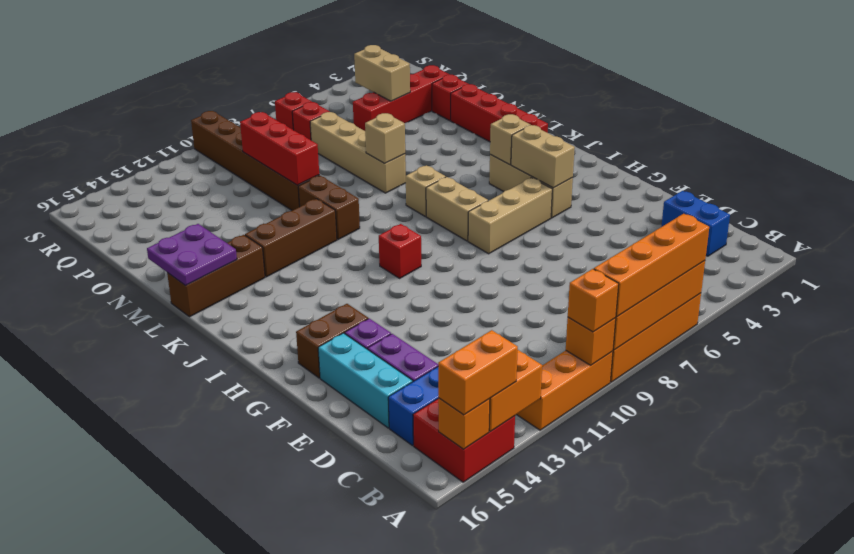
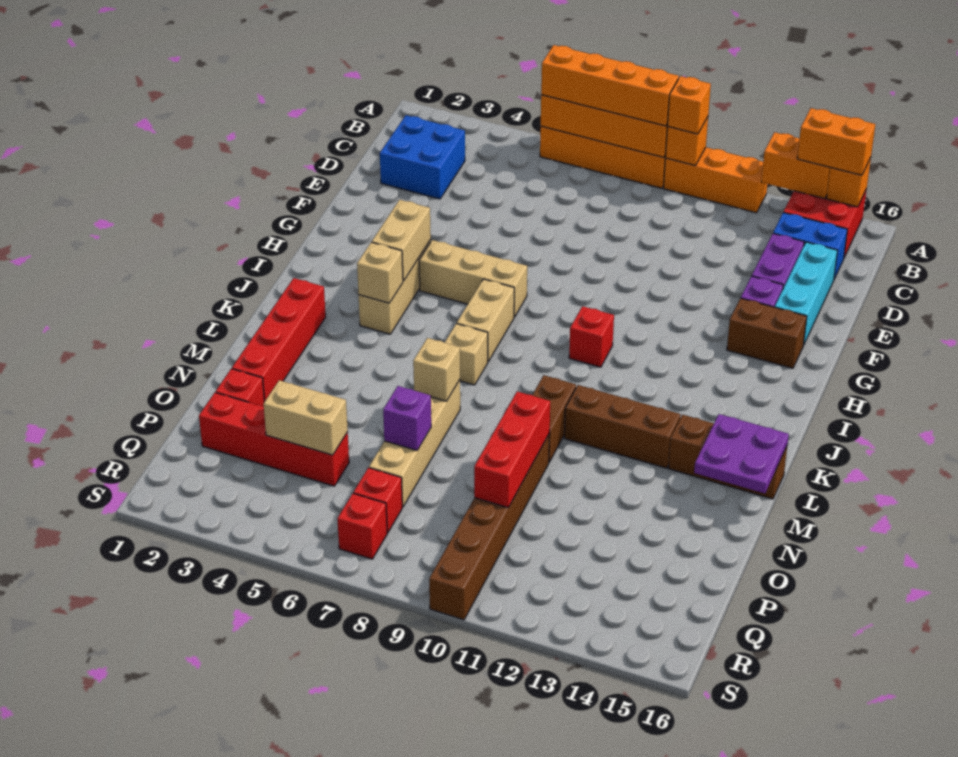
blue 1x2 brick [661,191,730,256] -> blue 2x2 brick [380,115,465,199]
none -> purple 1x1 brick [383,386,431,450]
tan 1x2 brick [354,45,410,101] -> tan 1x2 brick turned to [264,380,348,455]

